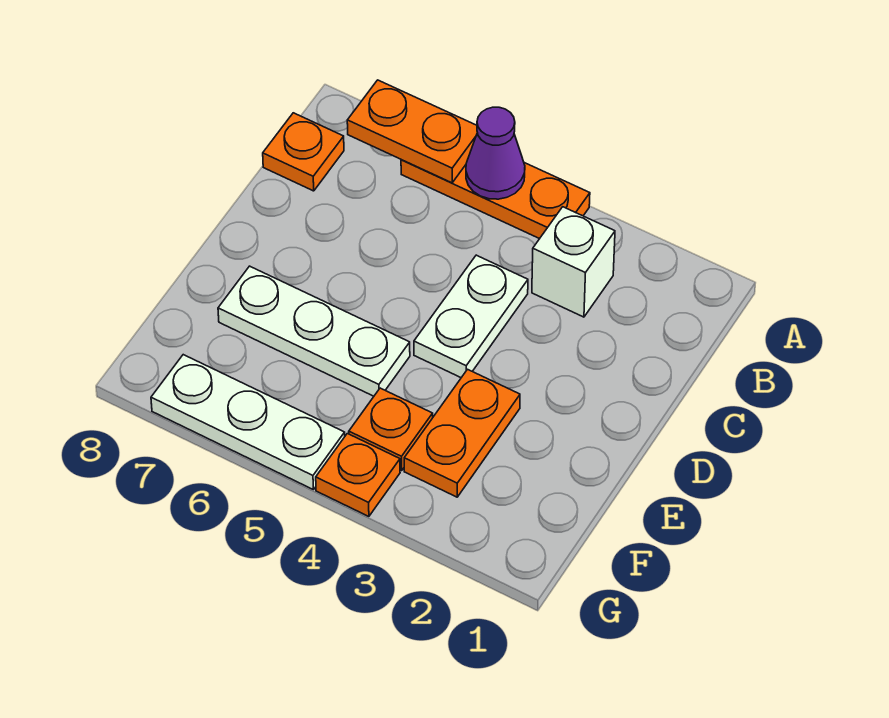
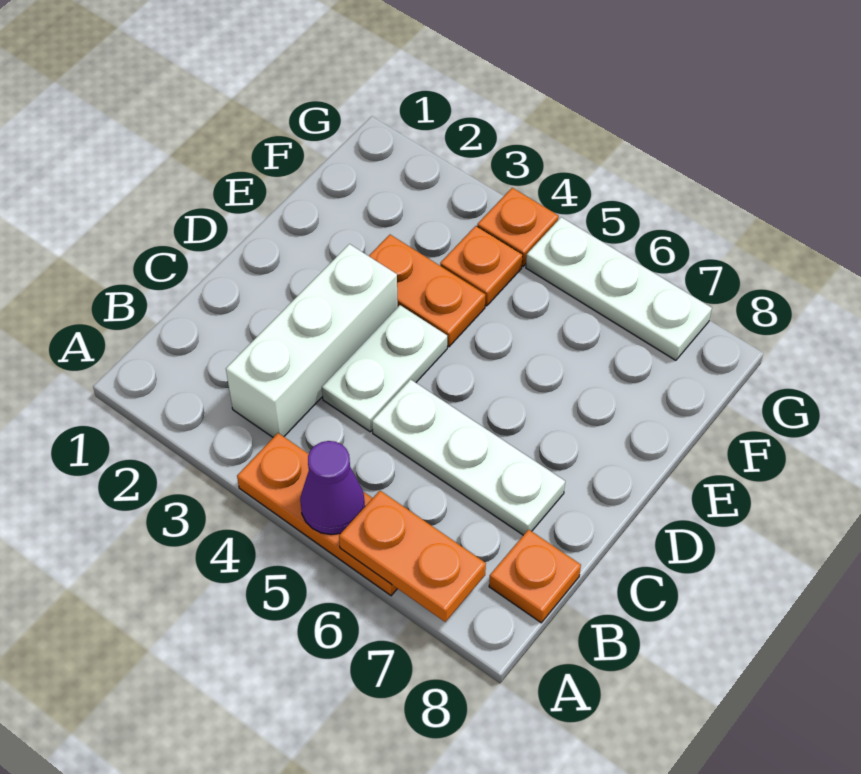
white 1x1 brick [532,207,615,317] -> white 1x3 brick [226,244,398,437]
orange 1x2 plate [404,369,520,497] -> orange 1x2 plate turned to [369,235,485,347]
white 1x3 plate [218,266,410,396] -> white 1x3 plate moved to [372,379,565,535]

